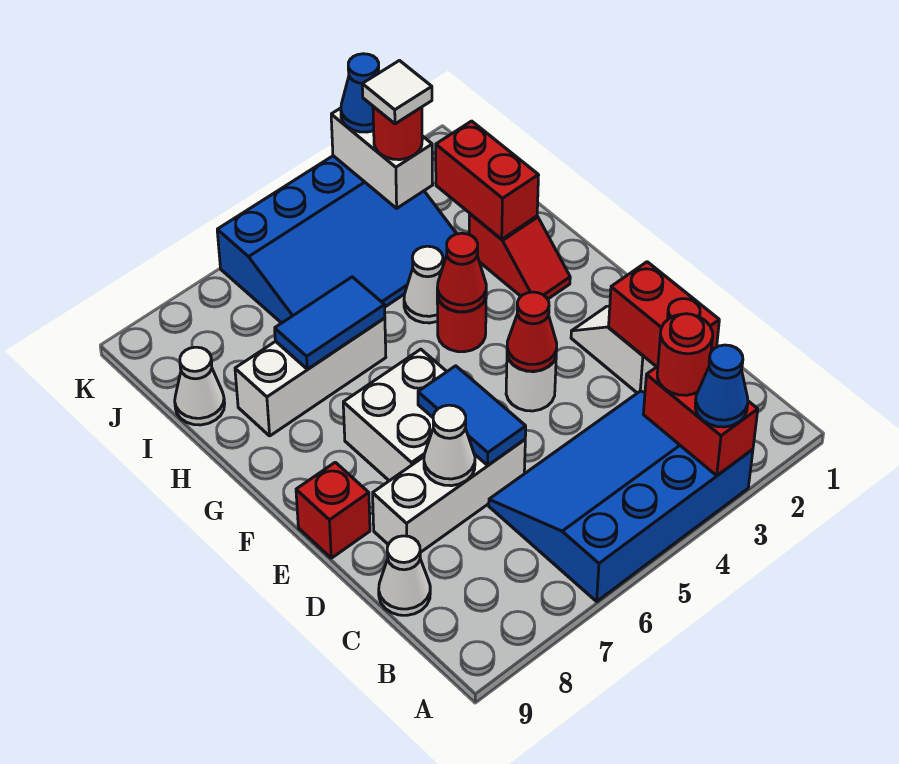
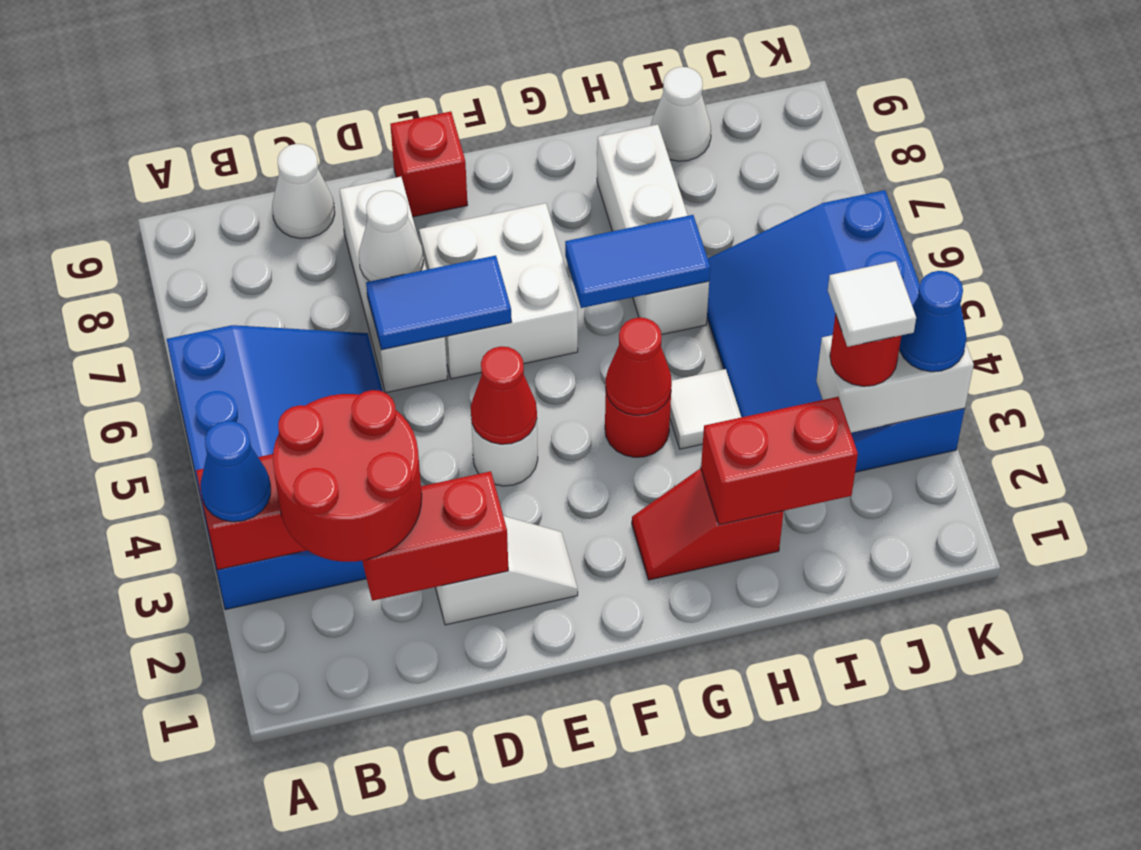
red 1x1 round brick [657,314,713,395] -> red 2x2 round brick [273,390,422,562]
white 1x1 cone [404,246,443,323] -> white 1x1 tile [670,369,741,449]
blue 1x2 tile [275,277,385,369] -> blue 1x2 tile turned to [565,215,710,308]

